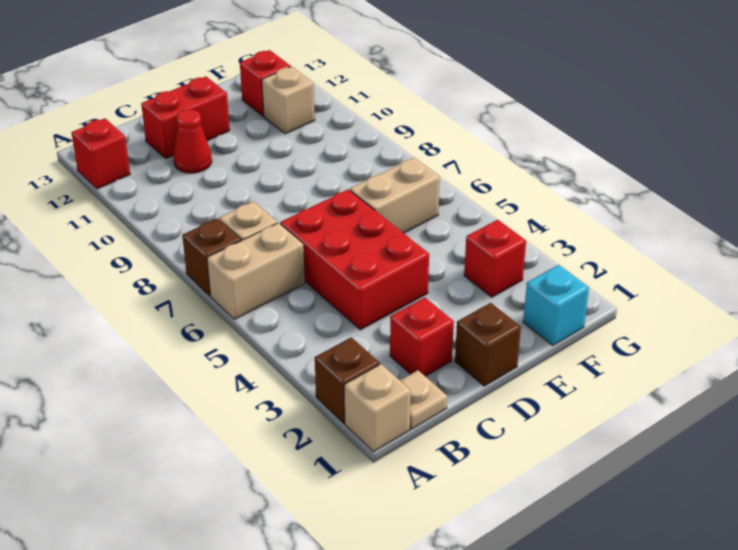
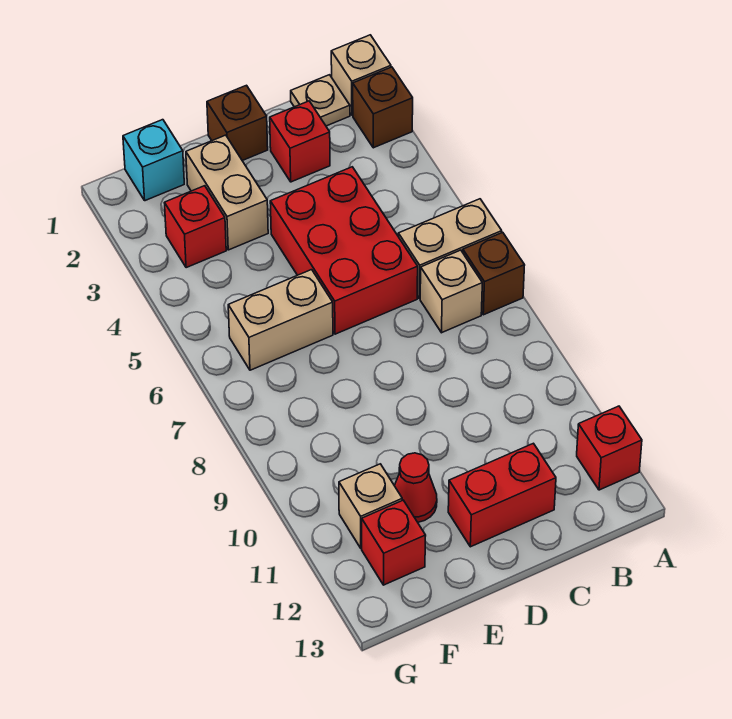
red 1x1 cone [173,109,212,173] -> red 1x1 cone moved to [394,453,437,522]
none -> tan 1x2 brick [186,135,268,250]

